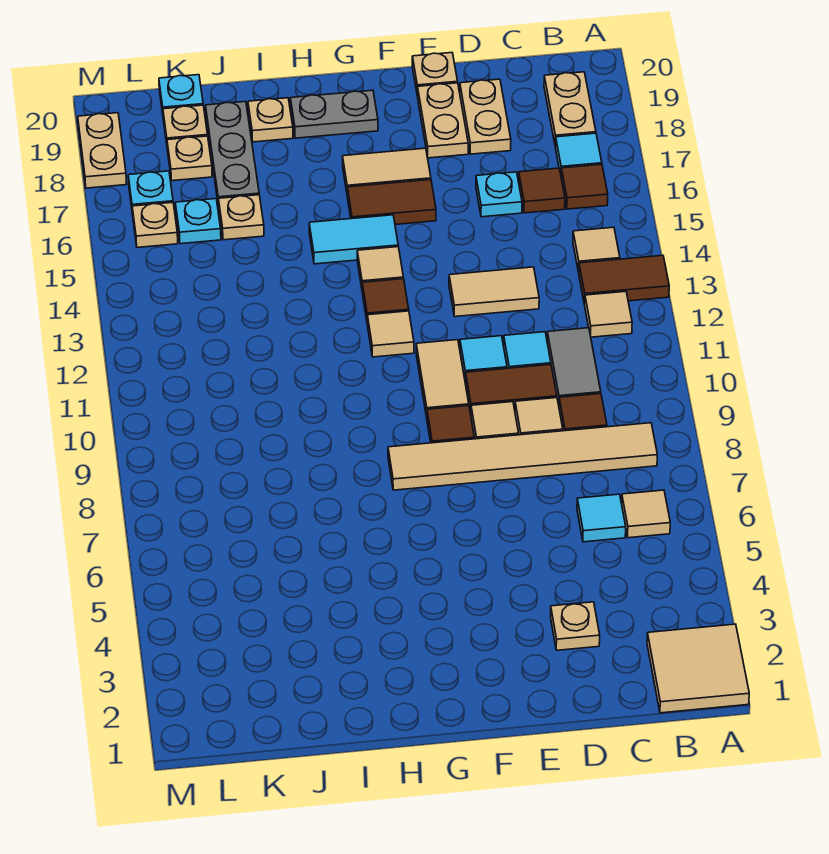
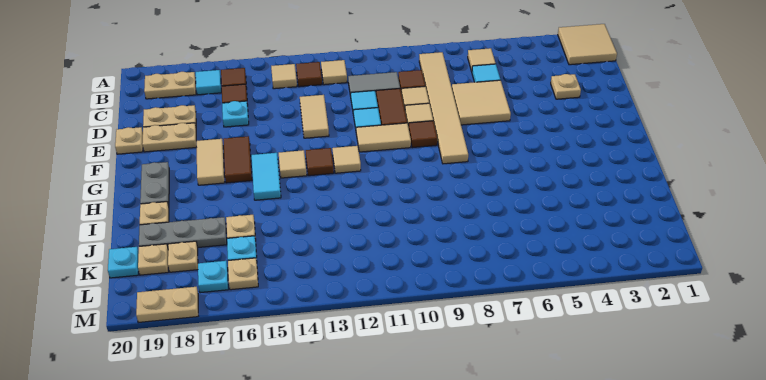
brown 1x2 tile [579,255,669,305] -> brown 1x1 tile [296,62,322,87]
none -> tan 2x2 tile [452,80,511,125]

